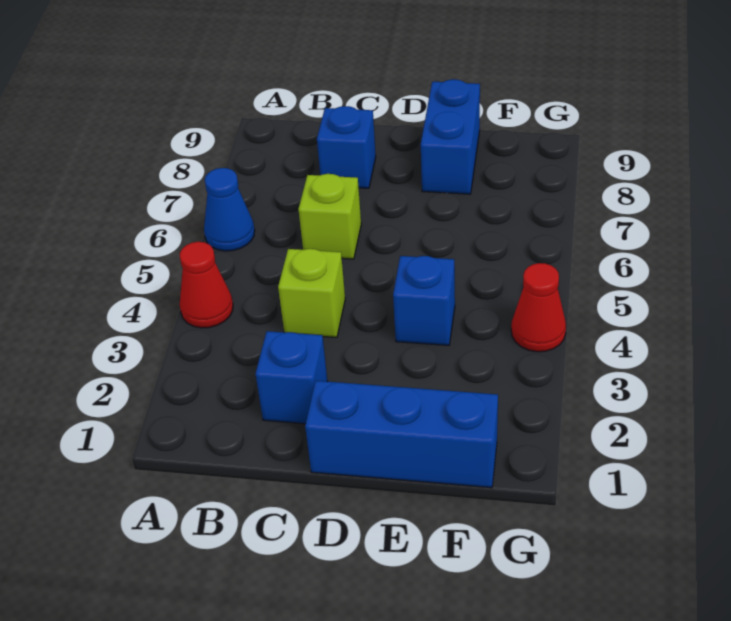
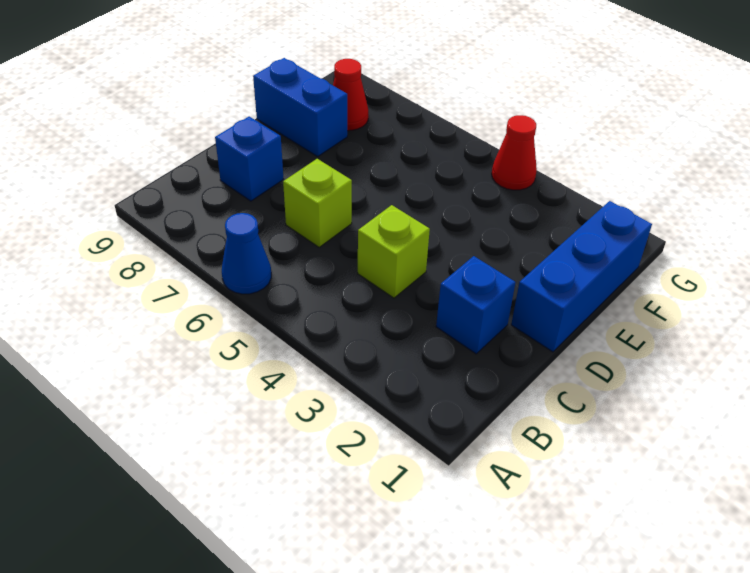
red 1x1 cone [180,242,233,328] -> red 1x1 cone moved to [333,59,368,131]
blue 1x1 brick [393,256,455,345] -> none

